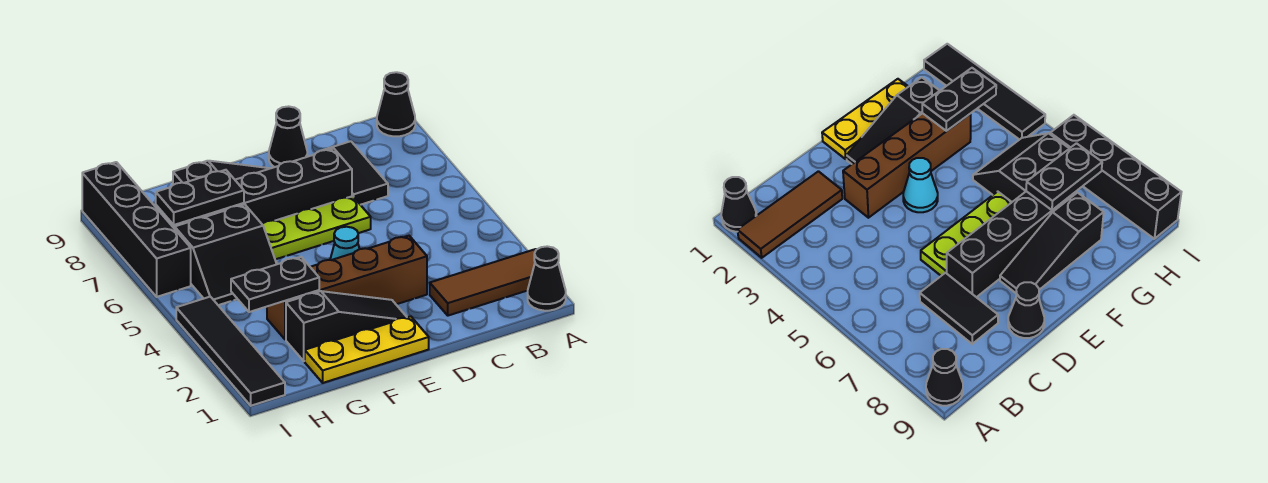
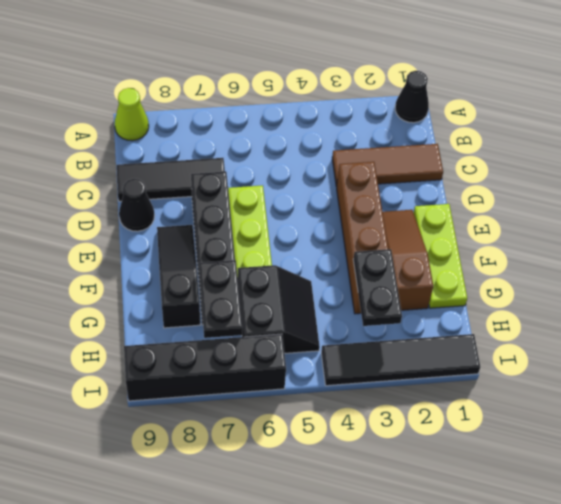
brown 1x3 tile [430,249,536,316] -> brown 1x3 tile turned to [332,144,443,186]
black 1x1 cone [377,72,415,136] -> lime 1x1 cone [115,88,149,141]
black 1x2 tile [325,141,388,205] -> black 1x3 tile [116,158,225,201]
yellow 1x3 plate [305,316,429,383] -> lime 1x3 plate [414,204,467,308]
black 1x3 slope [286,291,407,361] -> brown 1x3 slope [383,210,433,310]
cyan 1x1 cone [330,227,359,260] -> none

